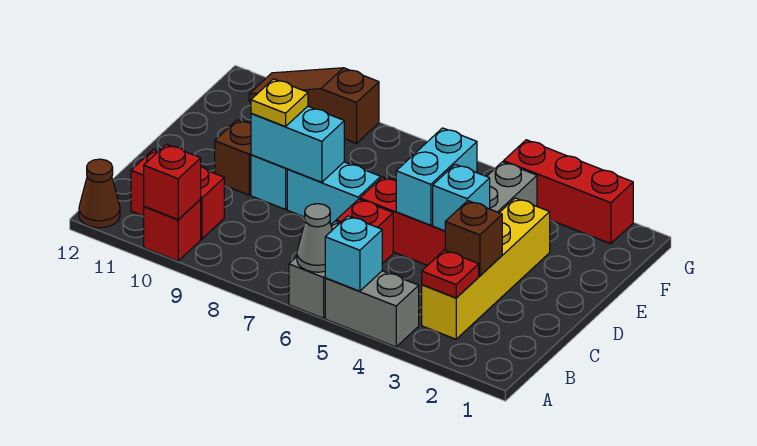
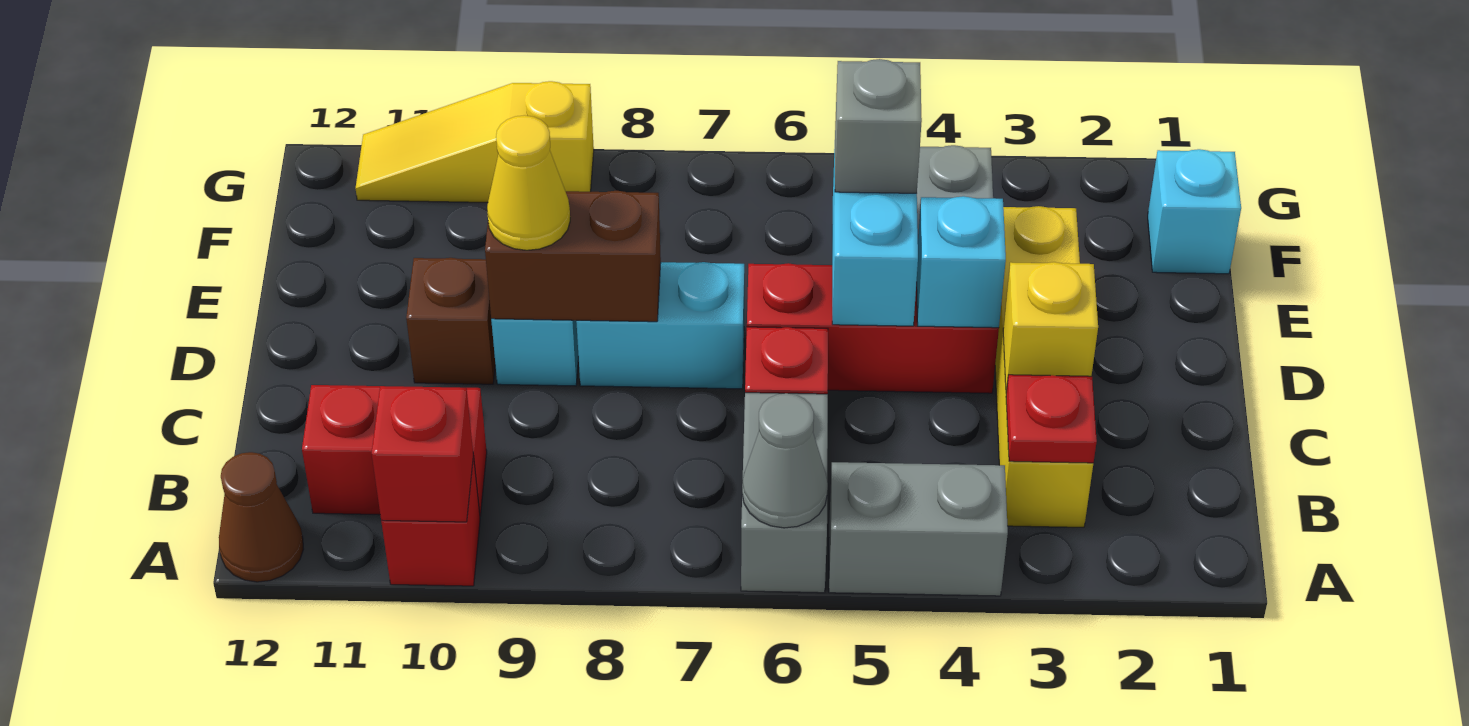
cyan 1x1 brick [325,216,382,291] -> cyan 1x1 brick moved to [1148,149,1241,274]
brown 1x1 brick [445,201,502,276] -> yellow 1x1 brick [1003,262,1098,393]
cyan 1x2 brick [251,106,344,182] -> brown 1x2 brick [485,191,661,322]
yellow 1x1 plate [251,79,308,127] -> yellow 1x1 cone [487,115,570,250]
none -> grey 1x1 brick [835,59,922,193]
red 1x3 brick [504,140,633,244] -> none
brown 1x3 slope [249,68,379,144] -> yellow 1x3 slope [356,81,594,202]

